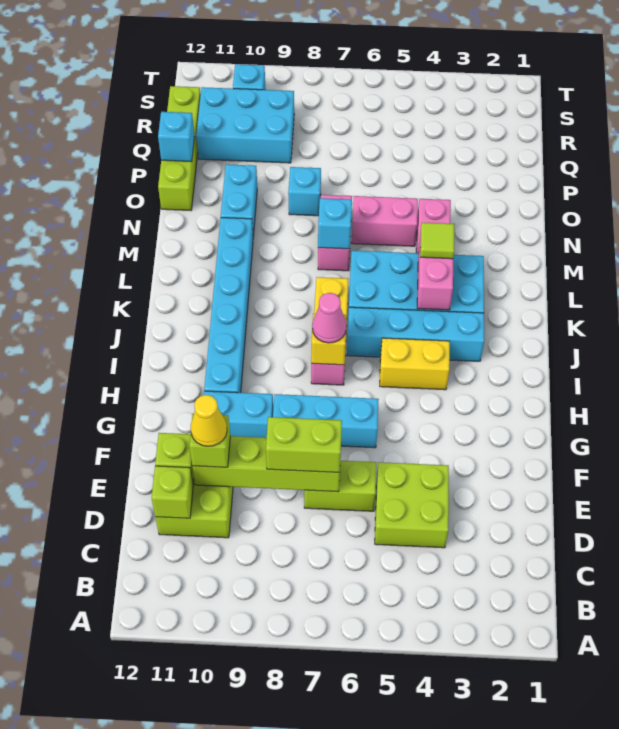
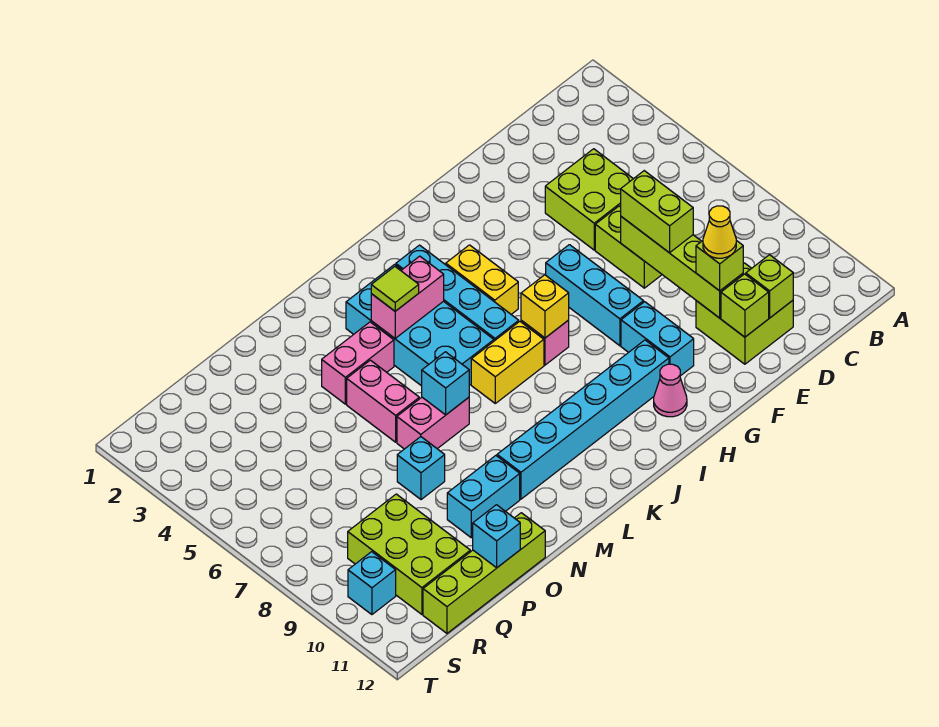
pink 1x1 cone [312,293,346,343] -> pink 1x1 cone moved to [654,364,687,417]
cyan 2x3 brick [196,87,294,163] -> lime 2x3 brick [348,494,470,614]

